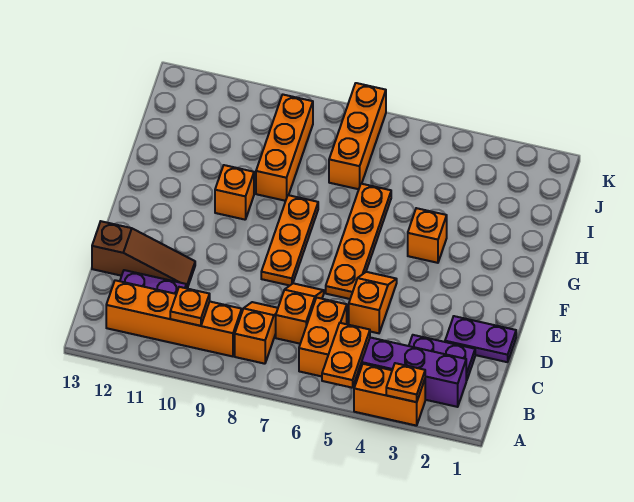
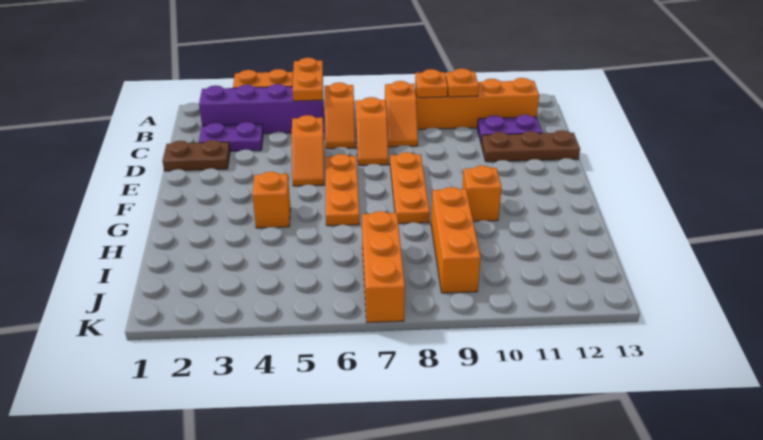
orange 1x1 plate [386,363,425,402] -> orange 1x1 plate moved to [415,69,448,98]
orange 1x2 brick [299,298,347,376] -> orange 1x2 slope [324,82,356,149]
purple 1x2 plate [445,316,516,362] -> brown 1x2 plate [162,140,230,171]
brown 1x3 slope [92,221,195,288] -> brown 1x3 plate [481,130,580,162]
orange 1x4 plate [326,184,391,299] -> orange 1x3 plate [326,154,360,226]

